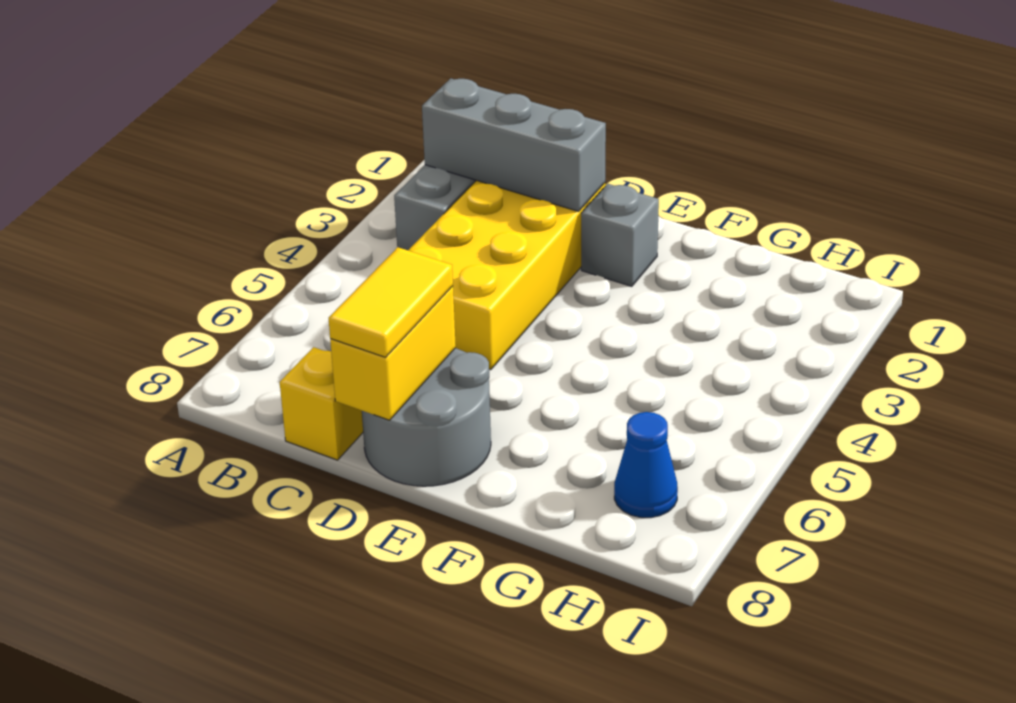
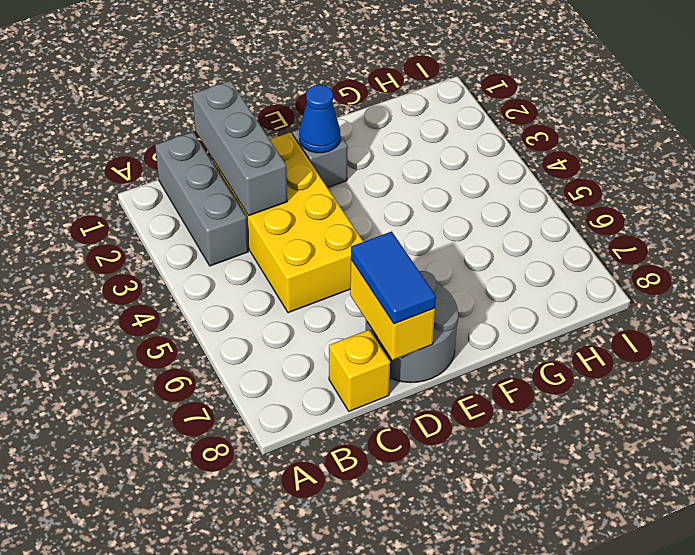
grey 1x3 brick [422,78,606,211] -> grey 1x3 brick turned to [192,81,287,216]
yellow 1x2 tile [329,247,453,357] -> blue 1x2 tile [351,231,436,324]
blue 1x1 cone [614,412,678,518] -> blue 1x1 cone moved to [299,85,340,153]

